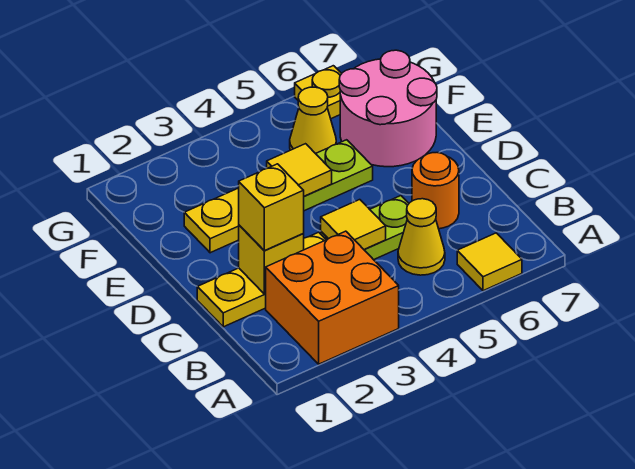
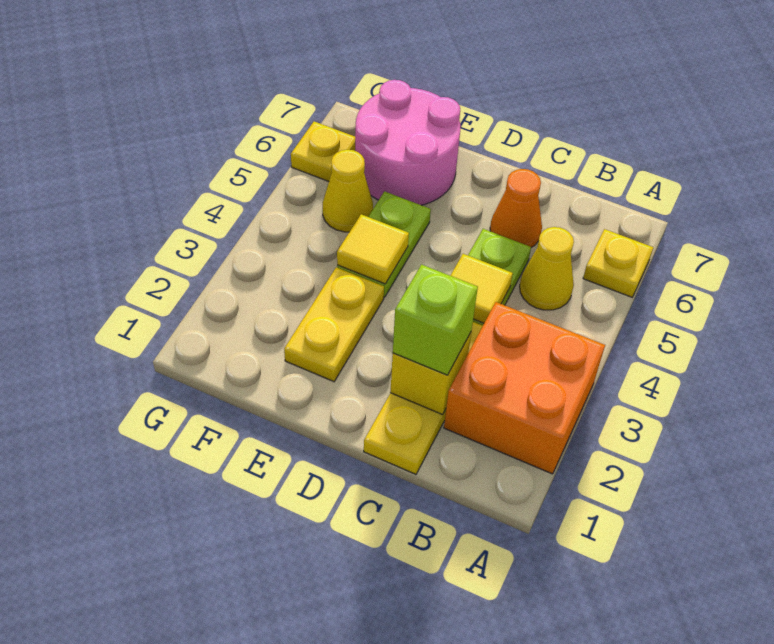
yellow 1x1 tile [457,233,522,291] -> yellow 1x1 plate [583,229,653,297]
yellow 1x1 brick [239,164,304,251] -> lime 1x1 brick [393,265,478,375]
orange 1x1 round brick [412,153,459,229] -> orange 1x1 cone [490,169,542,248]

